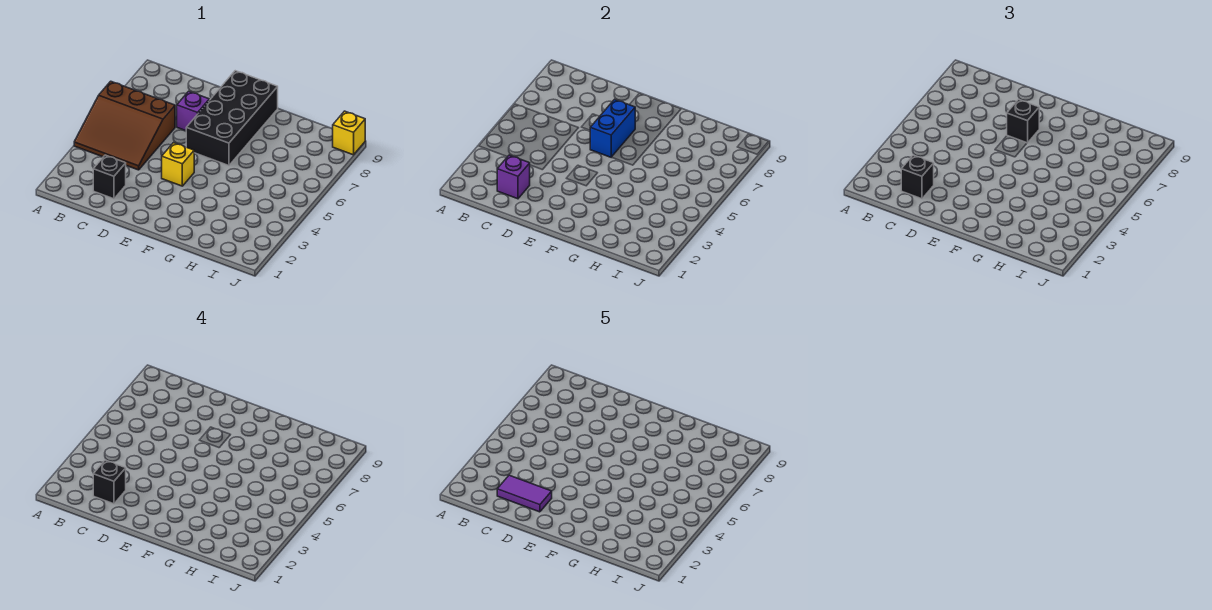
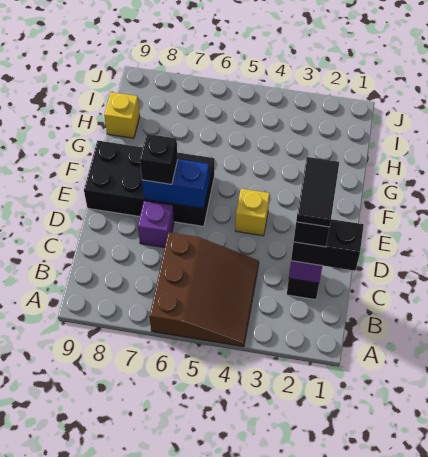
black 1x1 brick [901,155,934,199] -> black 1x2 brick [291,219,364,271]
purple 1x2 tile [497,475,552,512] -> black 1x2 tile [296,157,339,227]
yellow 1x1 brick [333,111,365,155] -> yellow 1x1 brick moved to [104,92,140,138]

